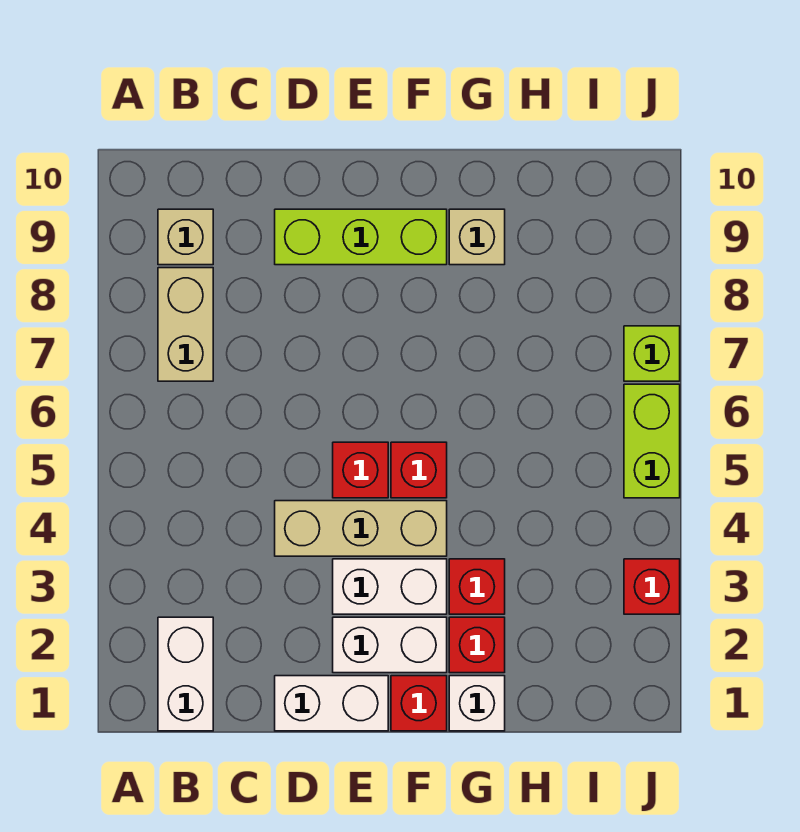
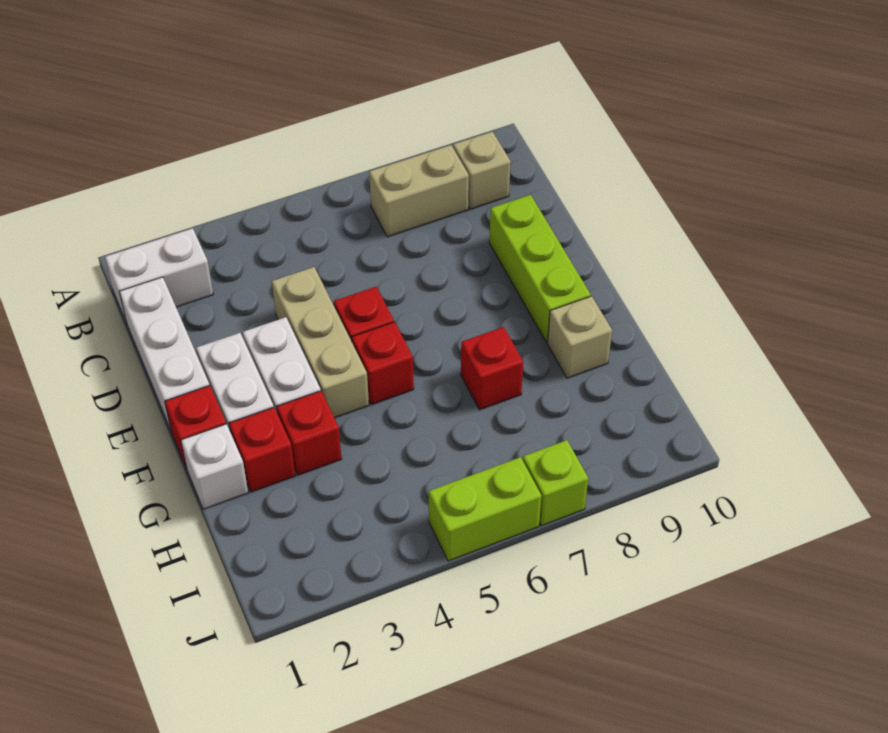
white 1x2 brick [275,676,388,731] -> white 1x3 brick [119,277,210,430]
red 1x1 brick [624,559,680,614] -> red 1x1 brick moved to [461,327,523,410]

